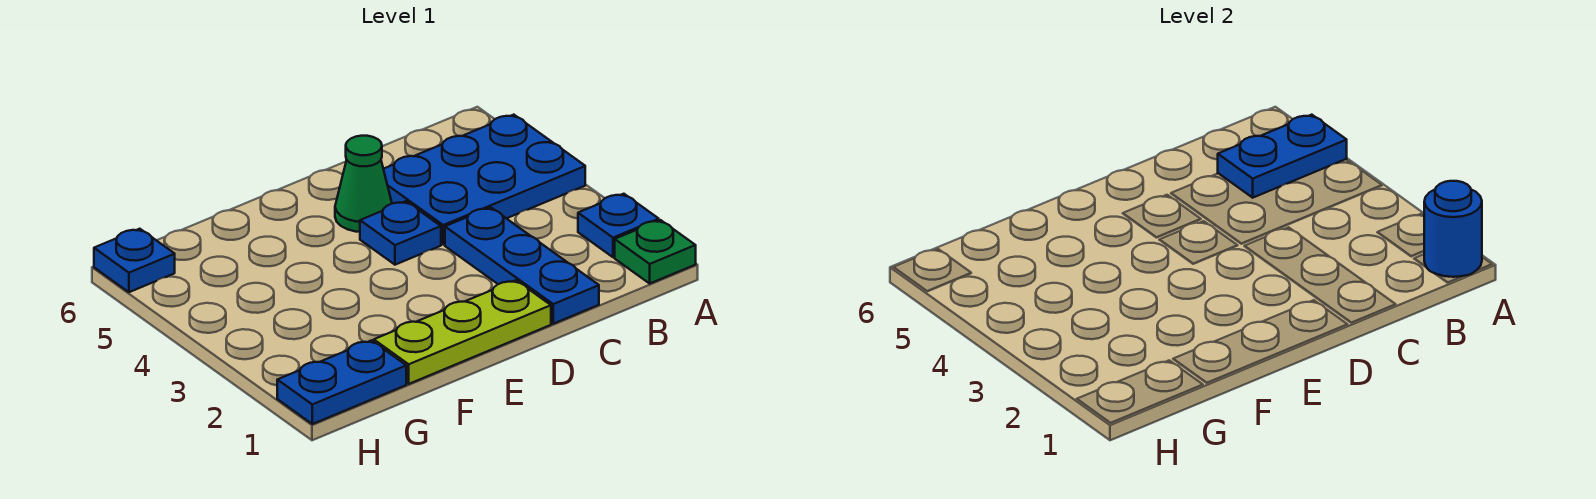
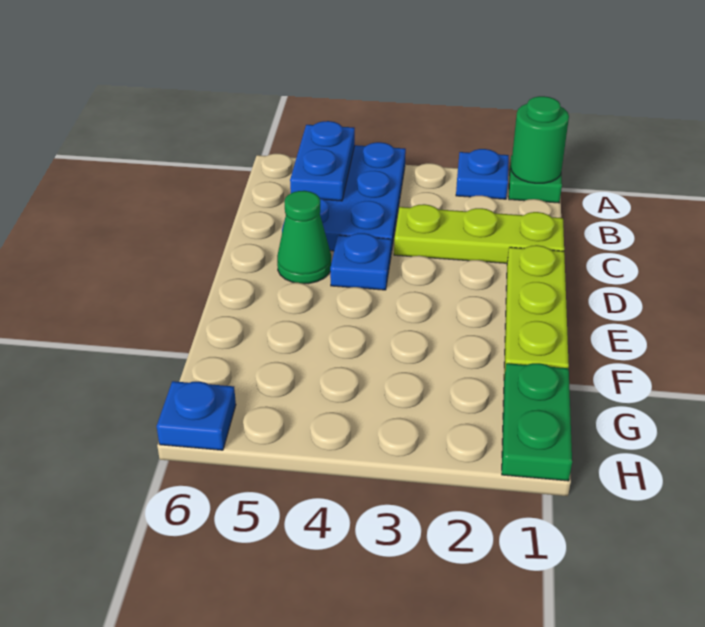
blue 1x1 round brick [1424,181,1482,277] -> green 1x1 round brick [511,96,569,183]
blue 1x3 plate [445,207,599,324] -> lime 1x3 plate [394,204,564,263]
blue 1x2 plate [277,340,406,424] -> green 1x2 plate [502,363,572,481]

